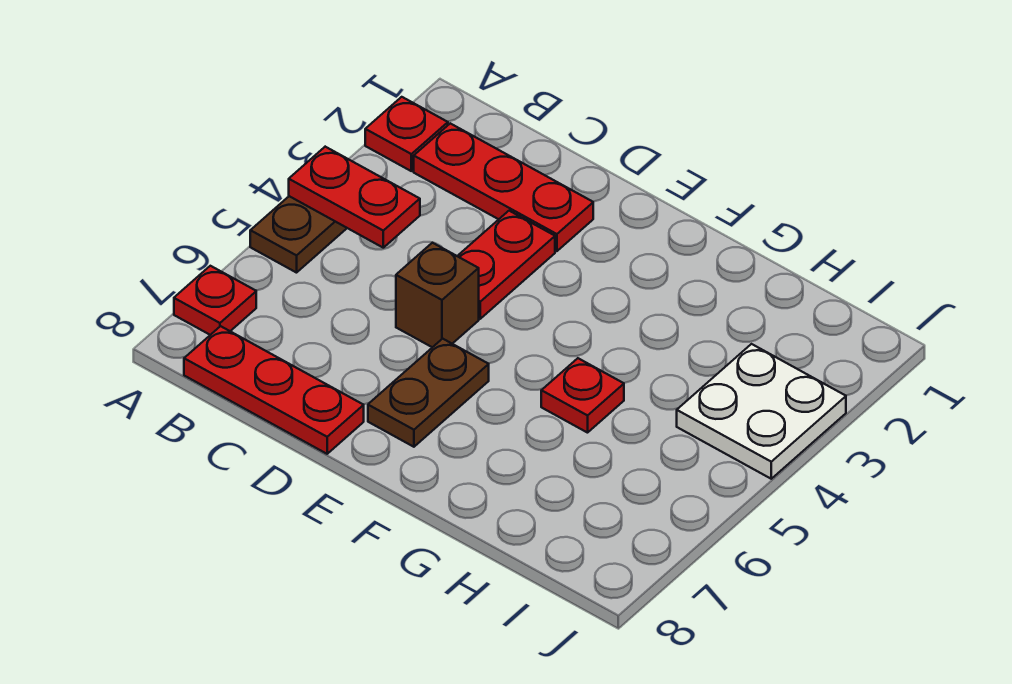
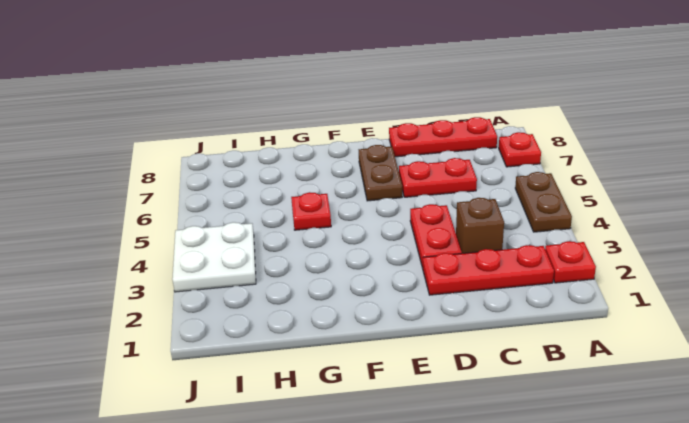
red 1x2 plate [289,147,420,248] -> red 1x2 plate moved to [399,158,477,197]
brown 1x1 brick [396,243,479,347] -> brown 1x1 brick moved to [456,198,504,253]

